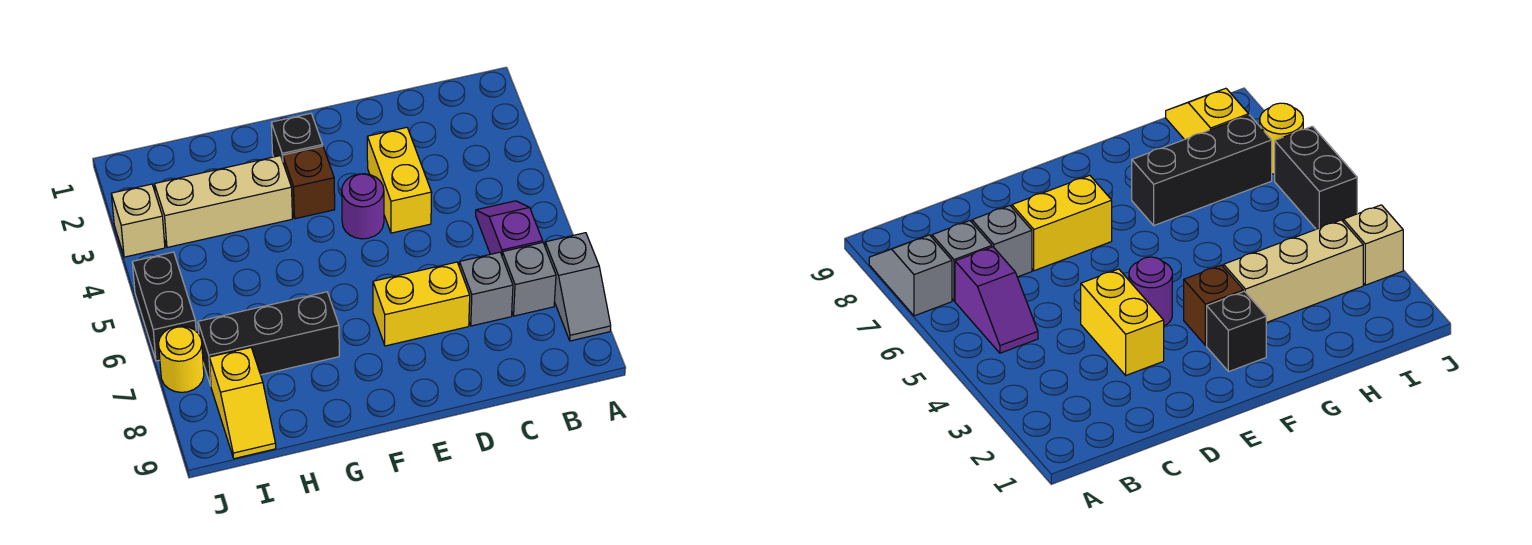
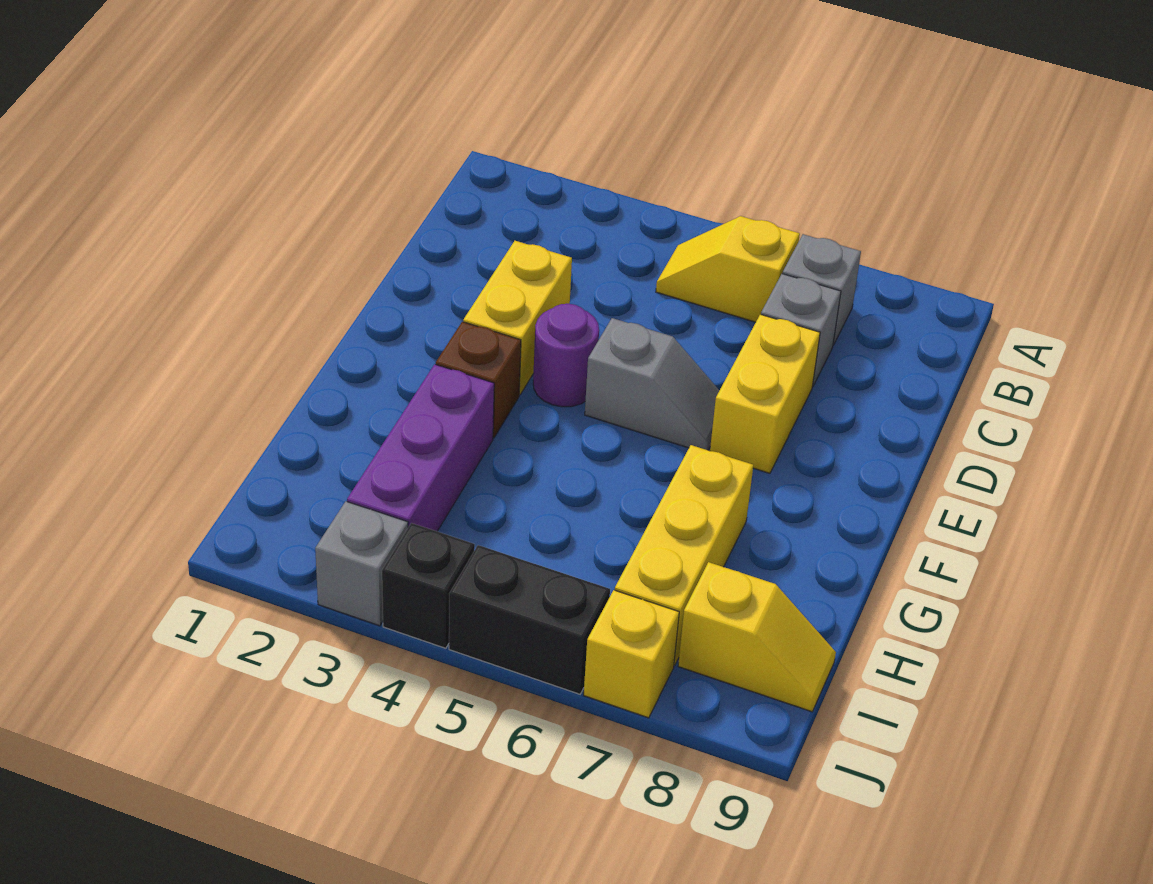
grey 1x2 slope [545,233,611,341] -> grey 1x2 slope moved to [585,318,720,450]
purple 1x2 slope [476,201,543,255] -> yellow 1x2 slope [656,216,800,322]
yellow 1x2 brick [367,127,432,233] -> yellow 1x2 brick turned to [463,241,572,395]
black 1x1 brick [271,113,323,161] -> black 1x1 brick moved to [382,523,475,648]
tan 1x3 brick [155,156,293,247] -> purple 1x3 brick [347,364,494,531]
black 1x3 brick [198,292,339,385] -> yellow 1x3 brick [615,445,753,666]
tan 1x1 brick [111,184,165,257] -> grey 1x1 brick [315,501,408,626]
yellow 1x1 round brick [159,326,204,392] -> yellow 1x1 brick [584,590,679,718]

